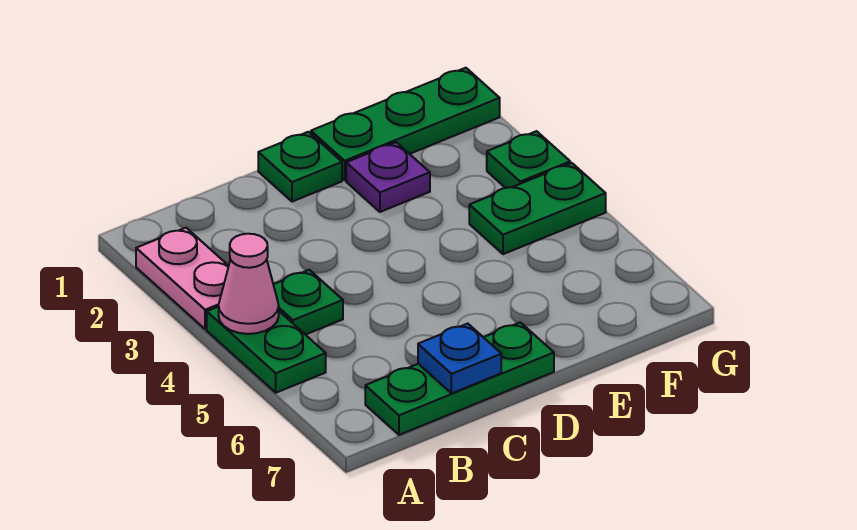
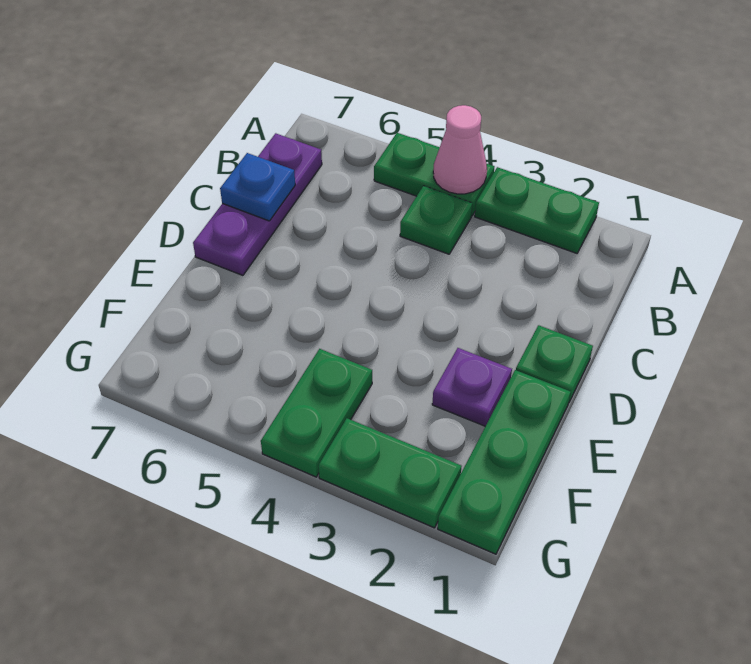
pink 1x2 plate [136,228,229,329] -> green 1x2 plate [475,167,599,253]
green 1x3 plate [365,322,554,435] -> purple 1x3 plate [193,133,322,275]
green 1x1 plate [487,131,570,188] -> green 1x2 plate [318,418,462,528]

